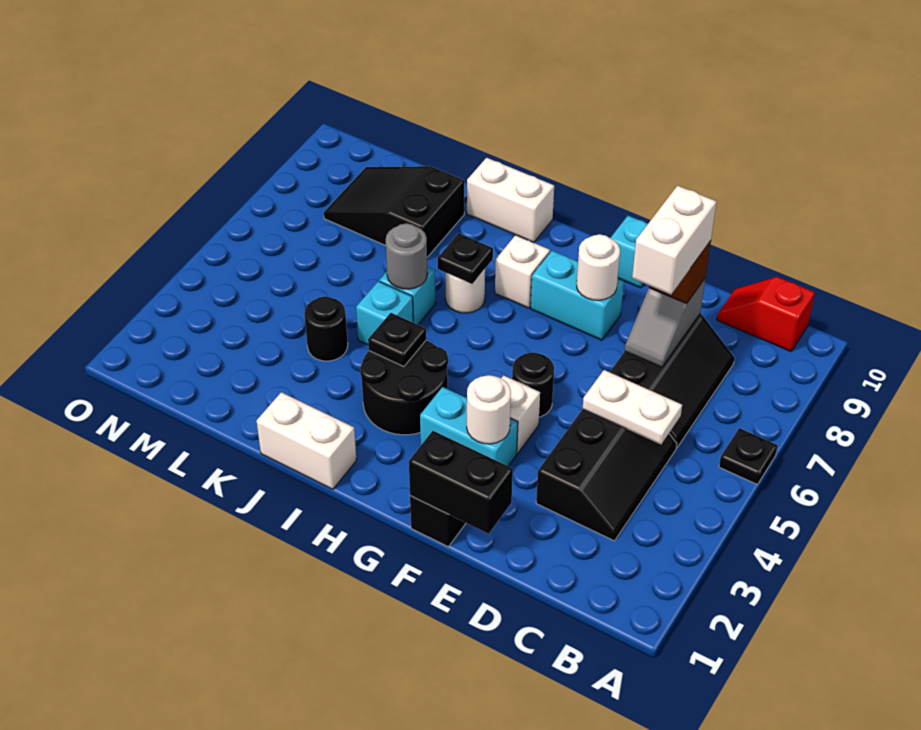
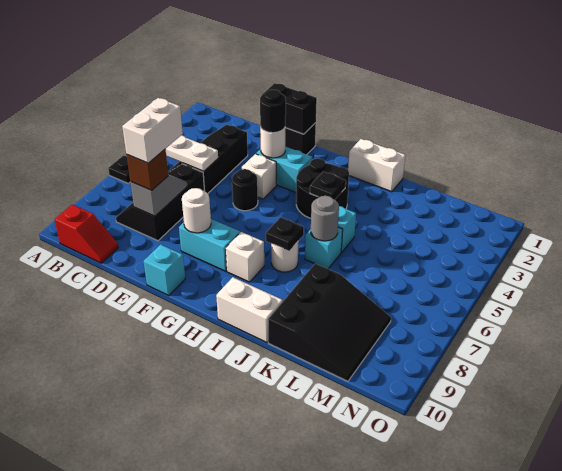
black 1x1 round brick [304,296,348,361] -> black 1x1 round brick moved to [260,90,286,133]
black 2x3 slope [324,166,464,257] -> black 3x3 slope [268,264,391,381]

